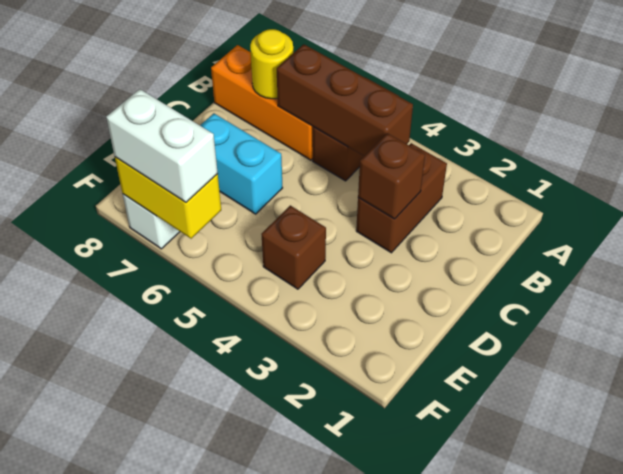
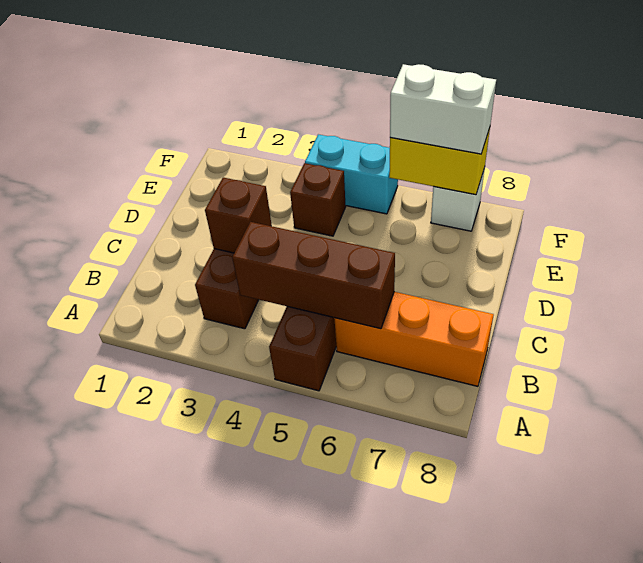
yellow 1x1 round brick [250,29,293,99] -> none
cyan 1x2 brick [200,113,283,214] -> cyan 1x2 brick moved to [305,134,398,214]

